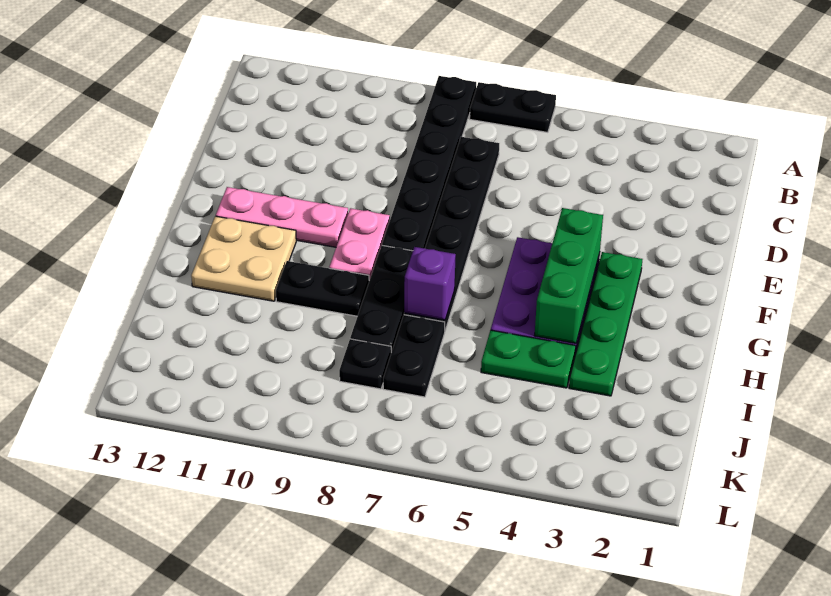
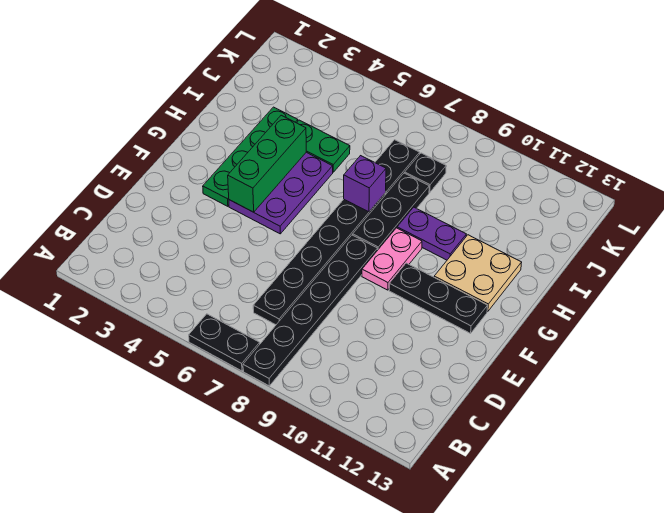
pink 1x3 plate [216,187,348,247] -> black 1x3 plate [389,263,488,333]
black 1x2 plate [276,261,369,316] -> purple 1x2 plate [397,207,466,260]

